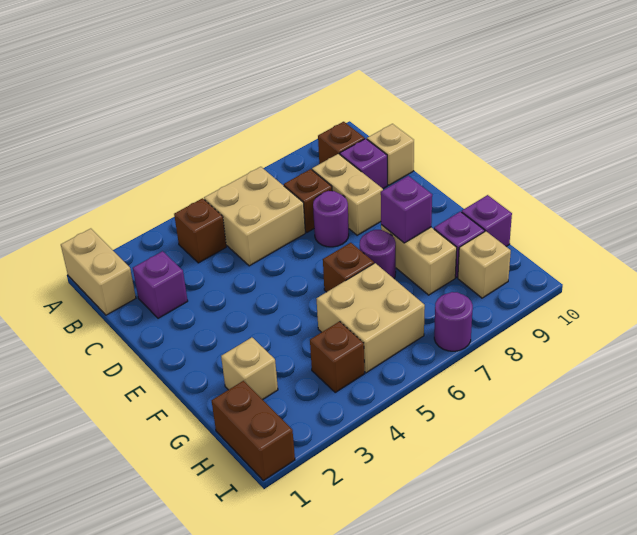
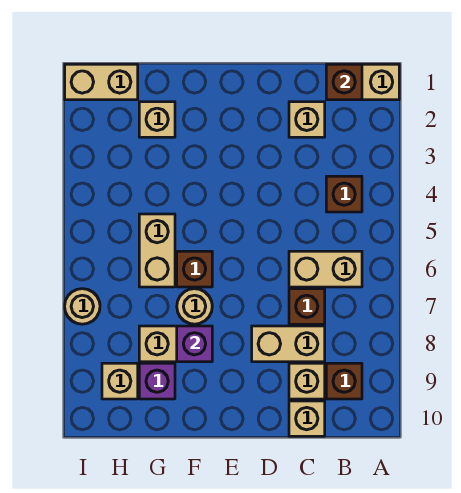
tan 2x2 brick [204,167,305,266] -> tan 1x2 brick [289,251,362,287]
purple 1x1 brick [133,251,188,318] -> tan 1x1 brick [289,102,325,137]
purple 1x1 brick [340,139,387,189] -> tan 1x1 brick [289,363,325,399]
purple 1x1 round brick [313,191,349,247] -> none
purple 1x1 round brick [360,230,396,278] -> tan 1x1 round brick [177,289,212,324]
tan 2x2 brick [317,263,425,373] -> tan 1x2 brick [139,214,175,287]
purple 1x1 brick [462,195,512,246] -> none
brown 1x2 brick [212,381,295,481] -> tan 1x2 brick [65,64,138,100]
brown 1x1 brick [310,321,365,392] -> brown 1x1 brick moved to [326,64,362,100]
purple 1x1 round brick [434,292,473,351] -> tan 1x1 round brick [65,289,100,324]

